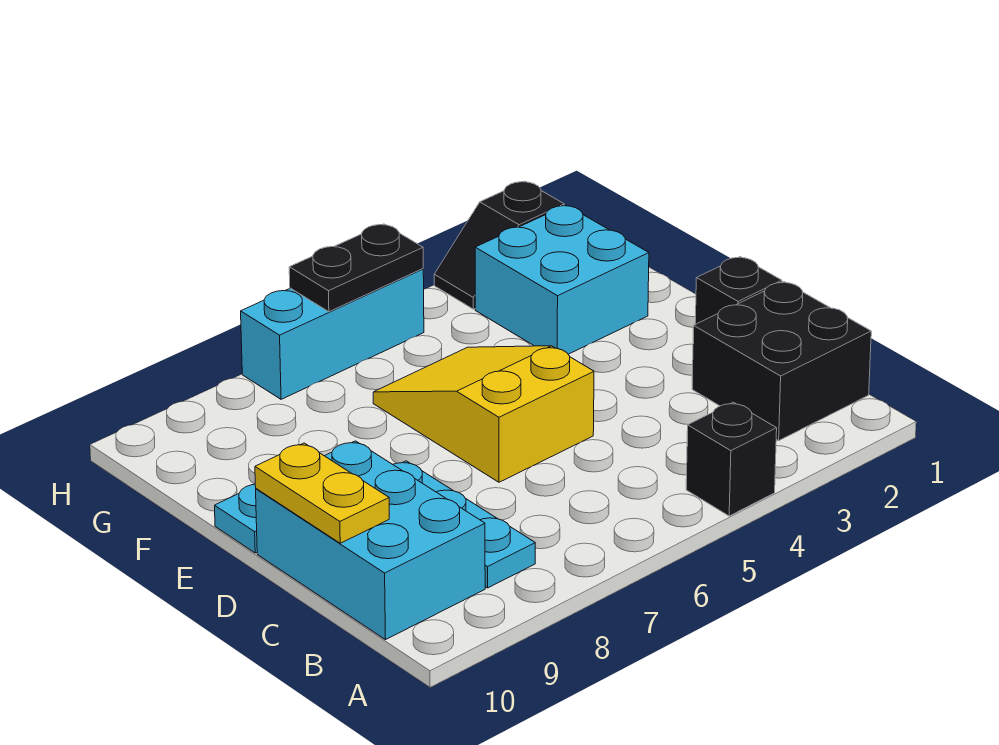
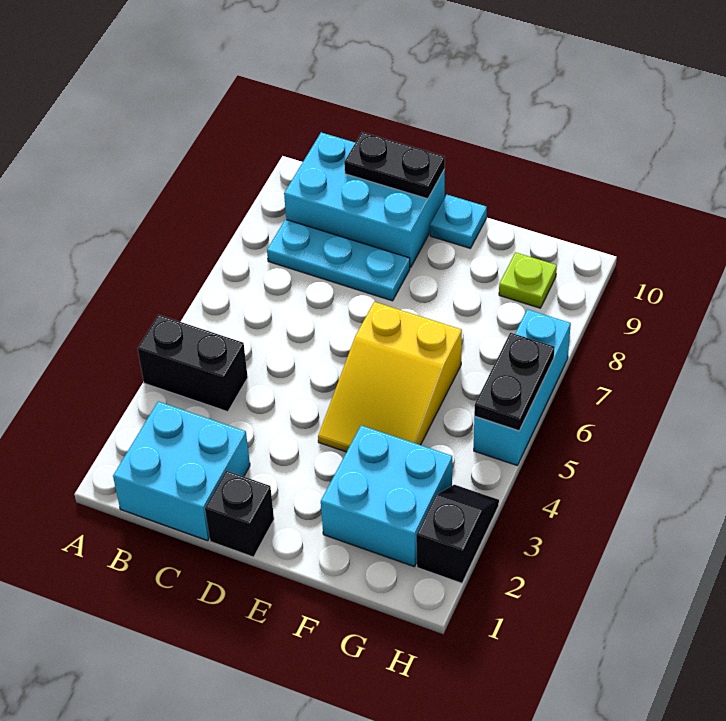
black 1x1 brick [686,402,777,516] -> black 1x2 brick [138,315,248,412]
black 2x2 brick [692,282,871,441] -> cyan 2x2 brick [113,401,250,541]
yellow 1x2 plate [255,443,389,543] -> black 1x2 plate [344,132,445,199]
yellow 2x3 slope [373,346,594,482] -> yellow 2x3 slope turned to [318,302,462,452]
none -> lime 1x1 plate [499,252,557,308]

